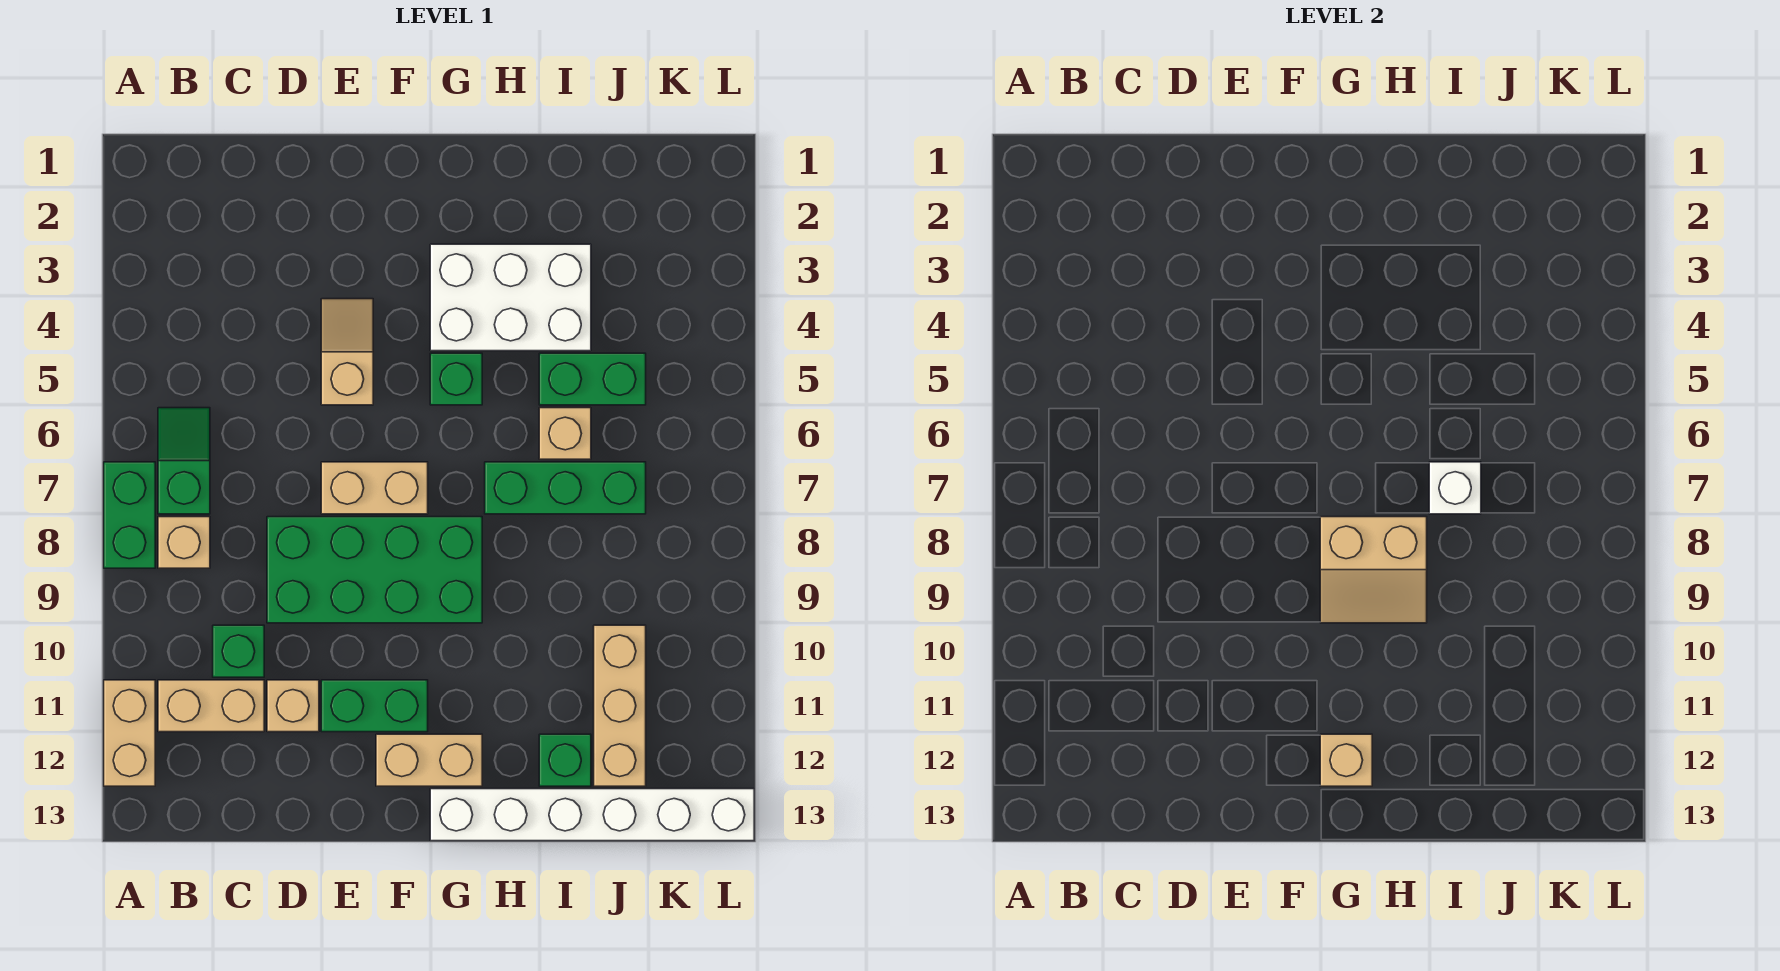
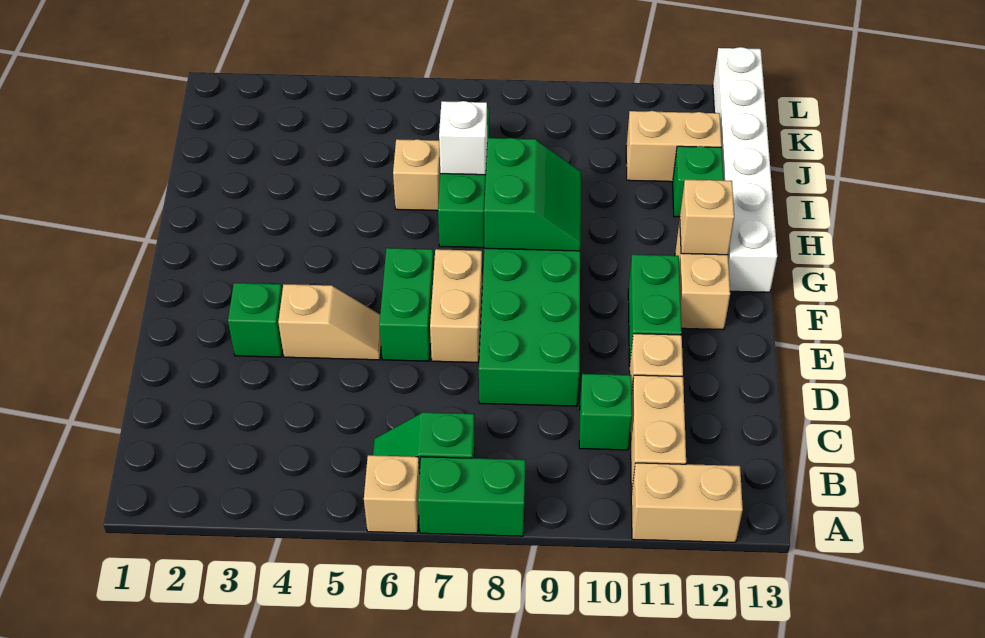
tan 1x1 brick [158,517,210,568] -> tan 1x1 brick moved to [364,455,420,533]
tan 1x2 slope [321,299,373,405] -> tan 1x2 slope turned to [278,284,381,360]
white 2x3 brick [430,244,591,351] -> none
green 1x1 brick [430,353,482,405] -> green 1x1 brick moved to [228,283,283,357]
tan 2x2 slope [1320,517,1427,623] -> green 2x2 slope [484,138,581,251]
green 1x2 brick [539,353,646,405] -> green 1x2 brick moved to [379,248,434,361]
tan 1x3 brick [594,625,646,786] -> tan 1x2 brick [626,111,722,182]

